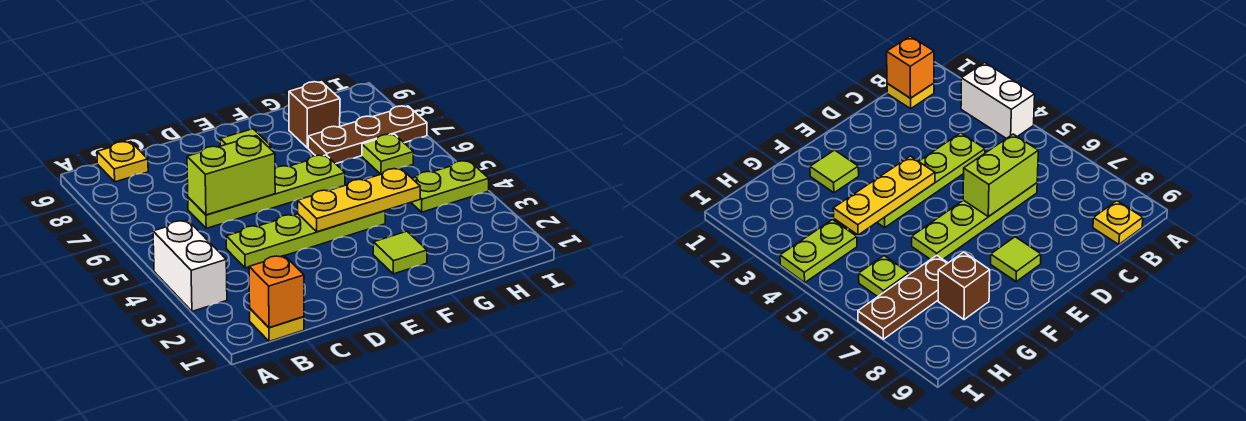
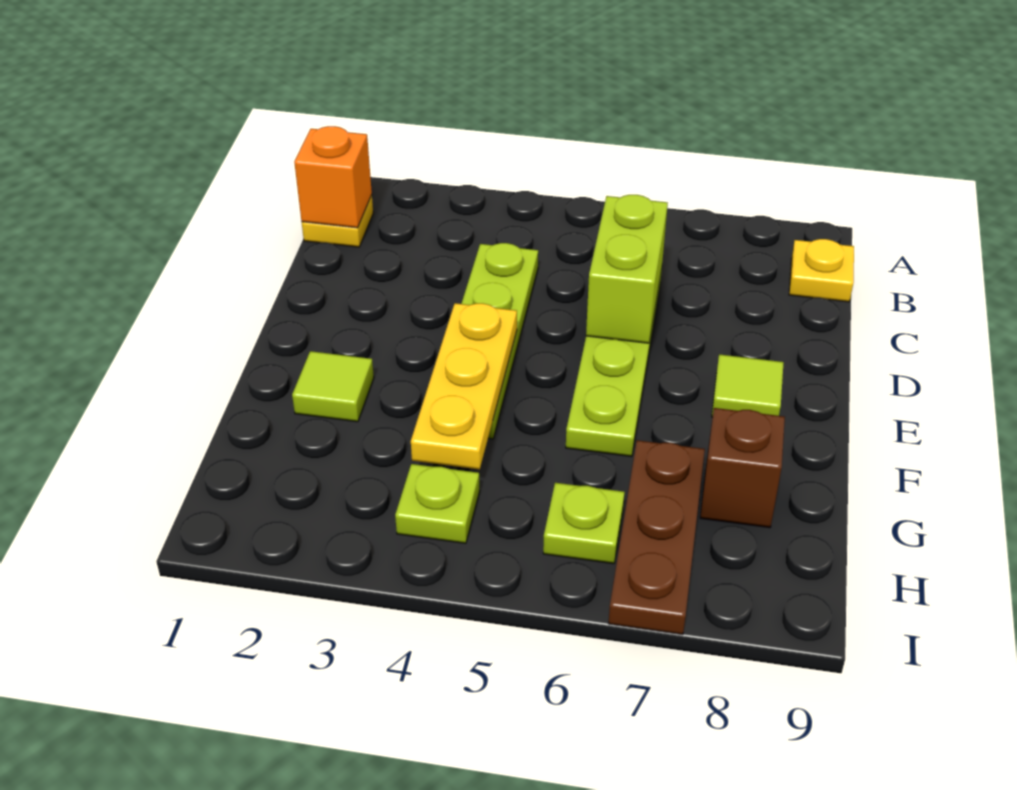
white 1x2 brick [153,220,227,311] -> none
lime 1x2 plate [411,161,489,212] -> lime 1x1 plate [395,464,480,543]

